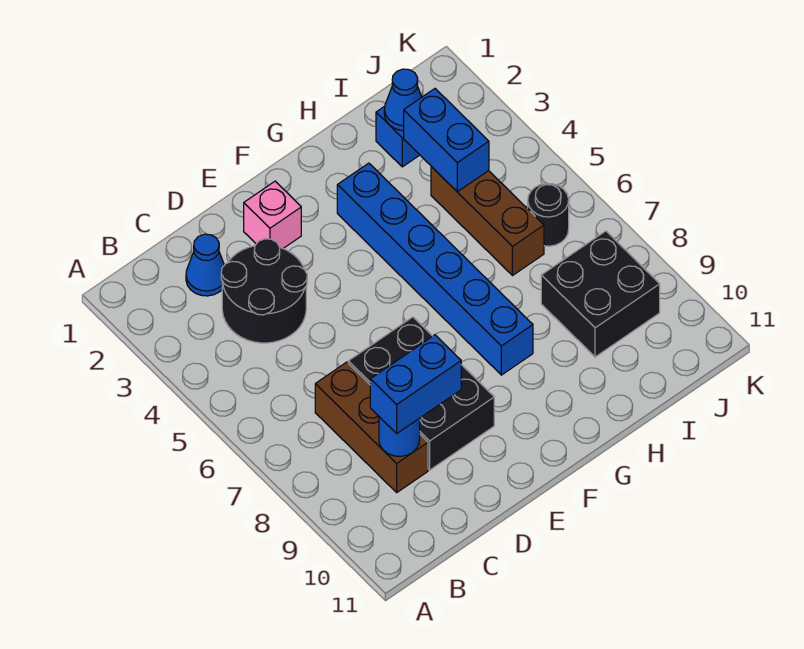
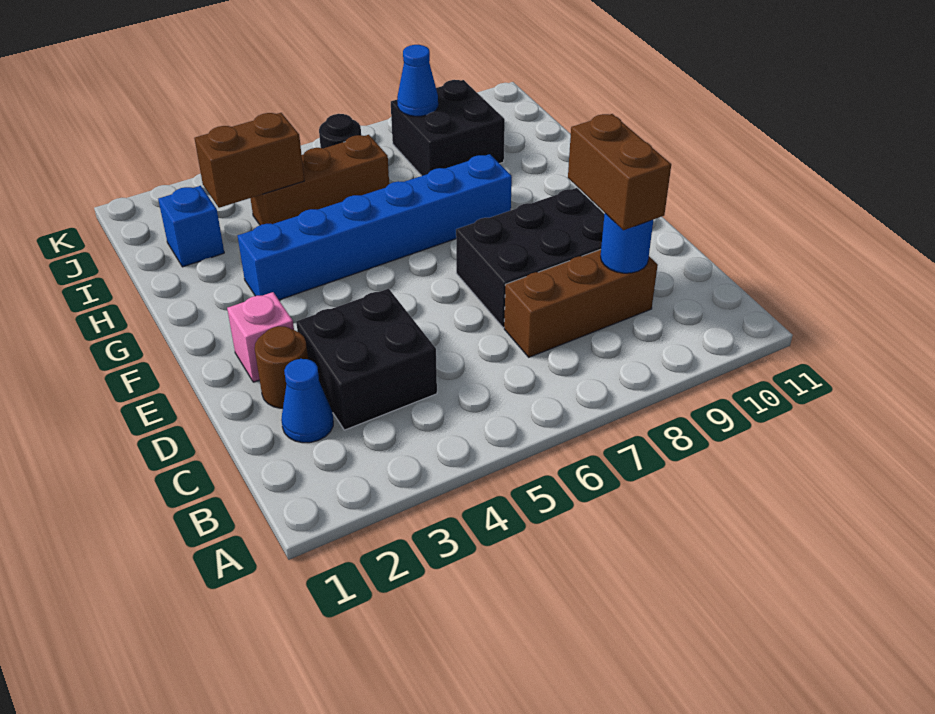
black 2x2 round brick [221,239,307,343] -> black 2x2 brick [296,289,437,430]
blue 1x2 brick [370,335,461,433] -> brown 1x2 brick [568,114,671,230]
none -> brown 1x1 round brick [255,326,308,408]
blue 1x1 cone [384,69,422,131] -> blue 1x1 cone moved to [397,45,438,116]
blue 1x2 brick [404,89,489,192] -> brown 1x2 brick [194,113,304,208]

